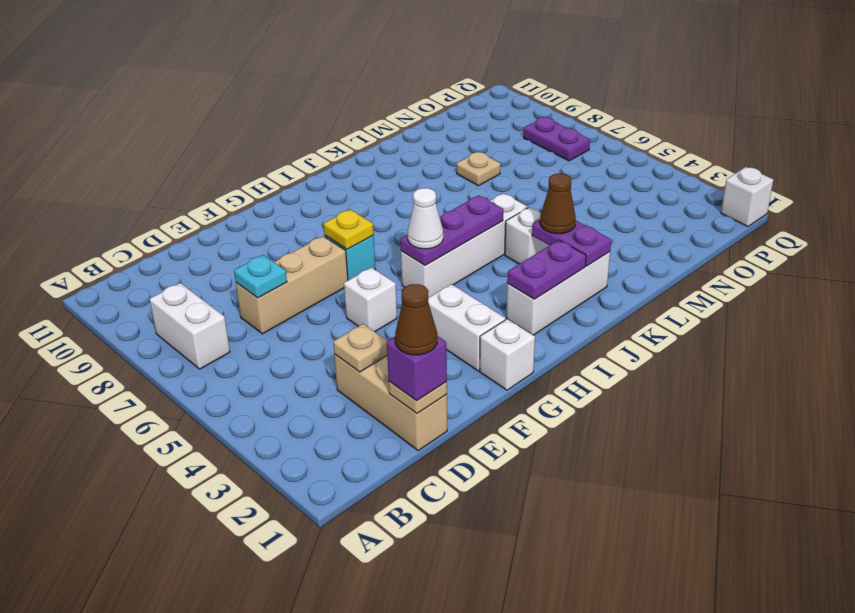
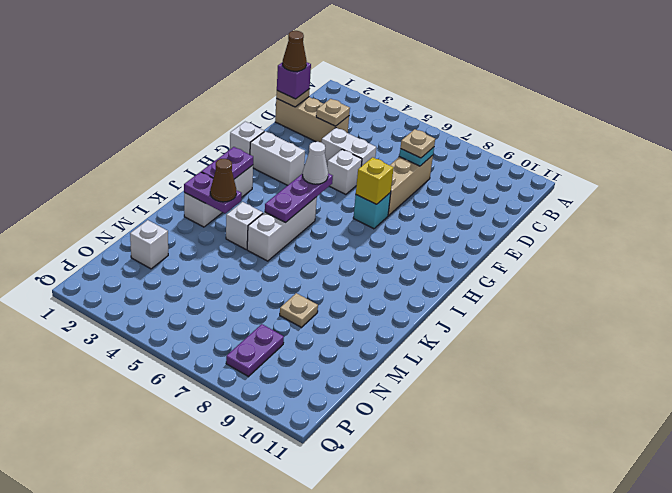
white 1x2 brick [150,283,230,369] -> white 1x2 brick moved to [322,128,376,166]
none -> tan 1x1 plate [401,129,435,158]
yellow 1x1 plate [323,209,374,249] -> yellow 1x1 brick [356,157,393,204]
white 1x4 brick [401,193,528,298] -> white 1x3 brick [247,197,317,261]
purple 1x2 plate [524,117,590,161] -> purple 1x2 plate turned to [226,324,284,376]
white 1x1 brick [721,167,773,227] -> white 1x1 brick moved to [130,220,168,269]

